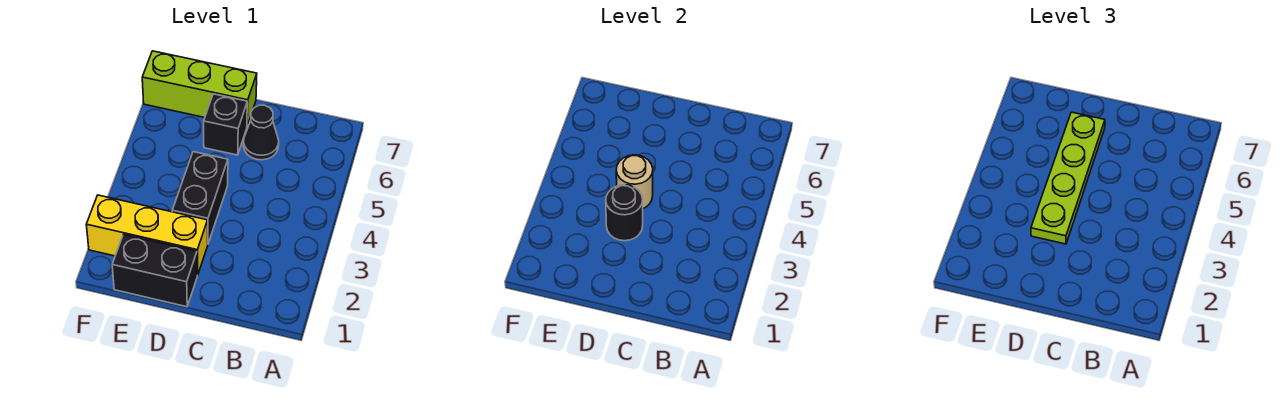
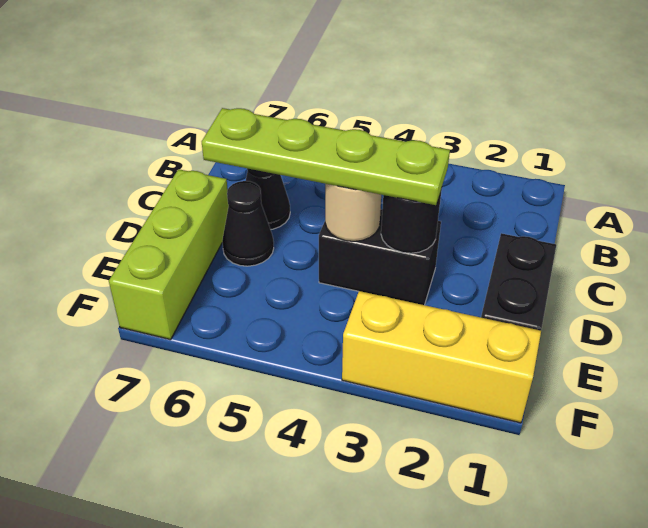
yellow 1x3 brick [86,195,208,275] -> yellow 1x3 brick turned to [342,291,541,423]
black 1x1 brick [204,94,247,155] -> black 1x1 cone [222,181,274,266]

